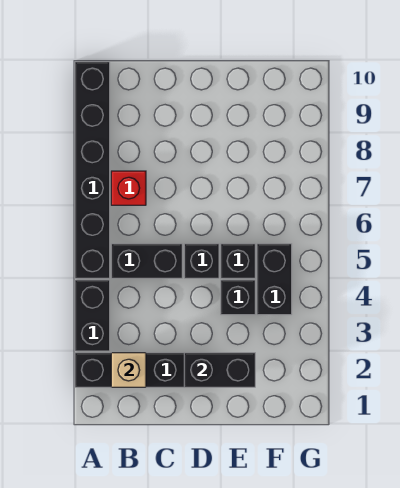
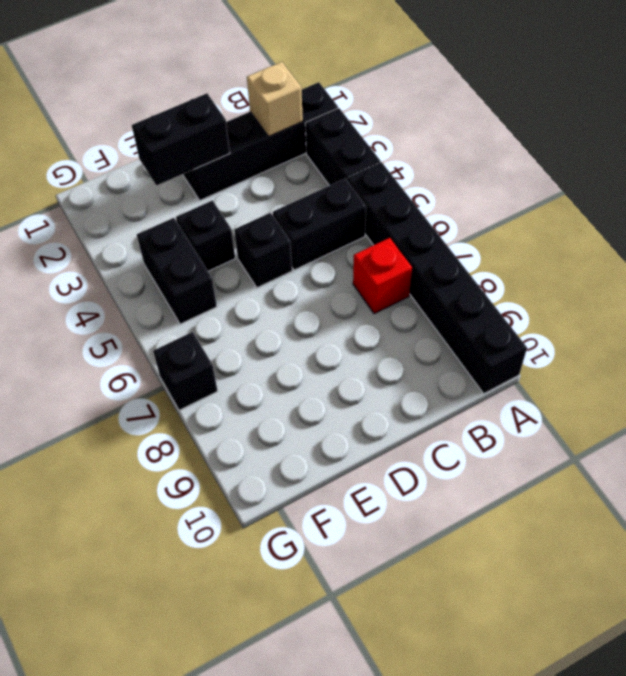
black 1x1 brick [221,244,255,278] -> black 1x1 brick moved to [153,332,218,410]

